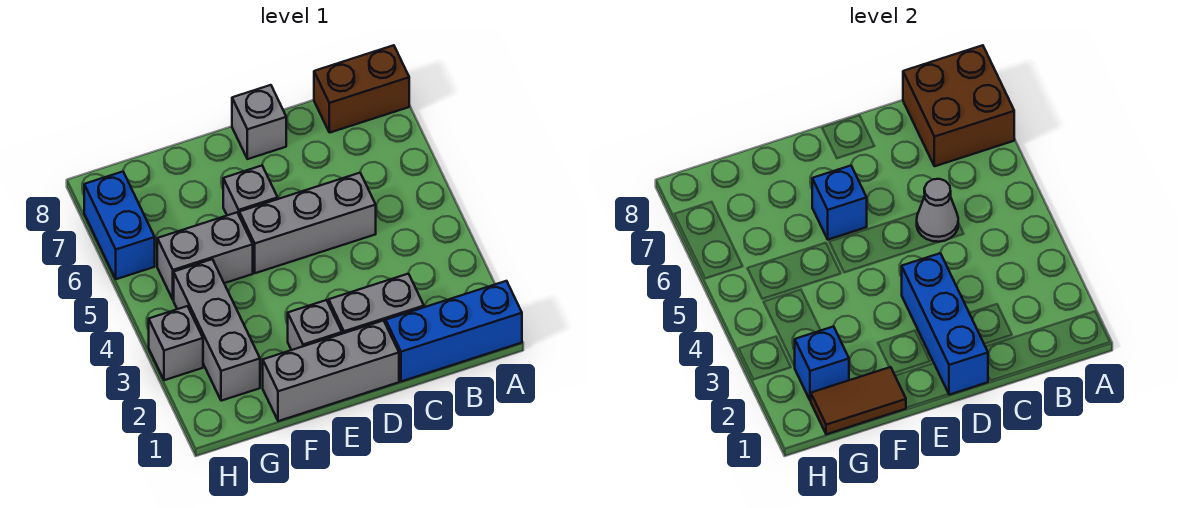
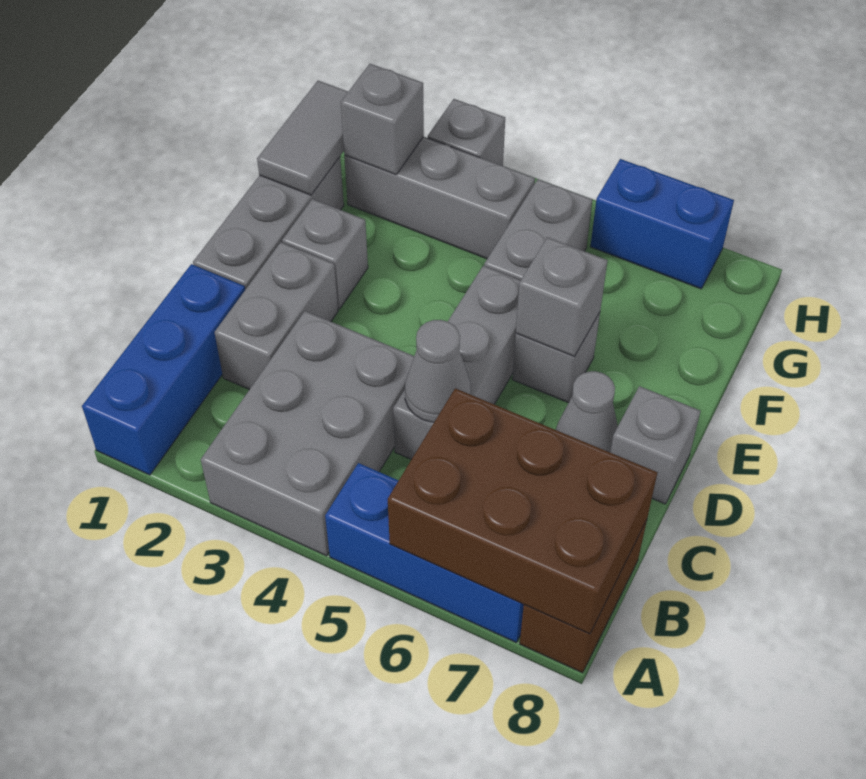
none -> grey 2x3 brick [201,311,414,556]
brown 2x2 brick [903,45,1014,166] -> brown 2x3 brick [388,388,658,634]
blue 1x3 brick [902,253,988,395] -> blue 1x3 brick moved to [325,463,524,642]
none -> grey 1x1 cone [556,371,618,452]
blue 1x1 brick [812,166,867,240] -> grey 1x1 brick [516,237,608,357]
brown 1x2 tile [811,367,906,434] -> grey 1x2 tile [257,81,348,195]
blue 1x1 brick [795,326,849,401] -> grey 1x1 brick [341,64,424,174]

